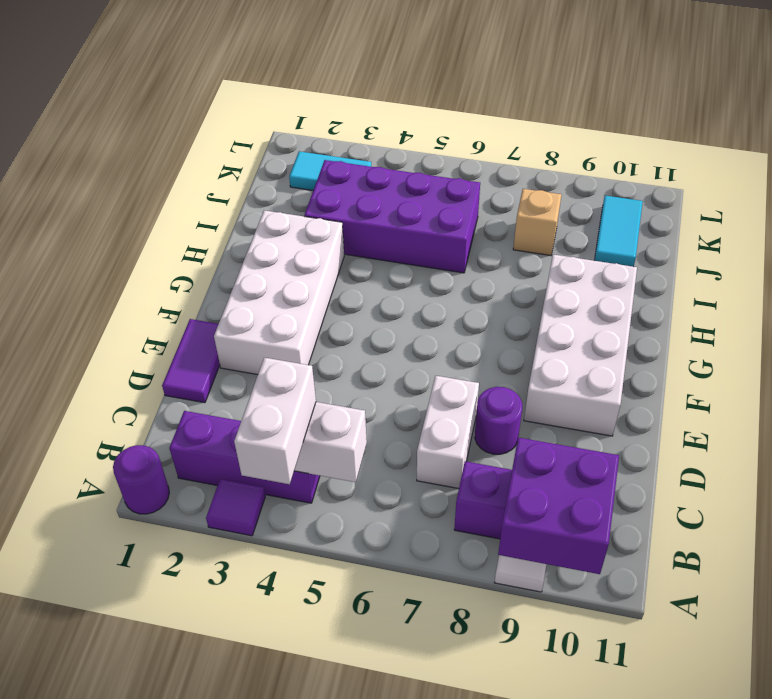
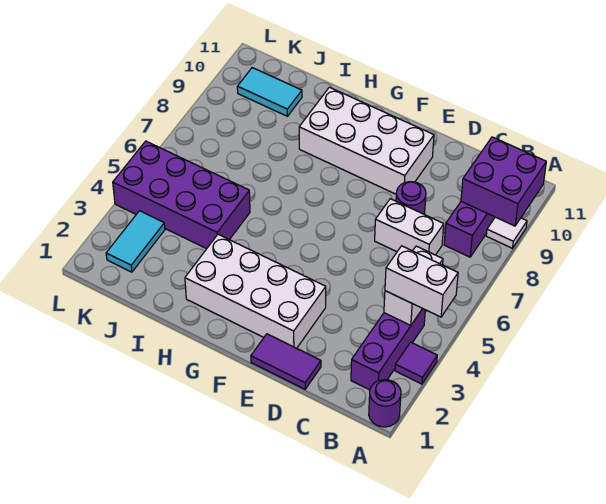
purple 2x4 brick [304,160,480,273] -> purple 2x4 brick turned to [113,141,250,249]
tan 1x1 brick [513,189,561,256] -> none

